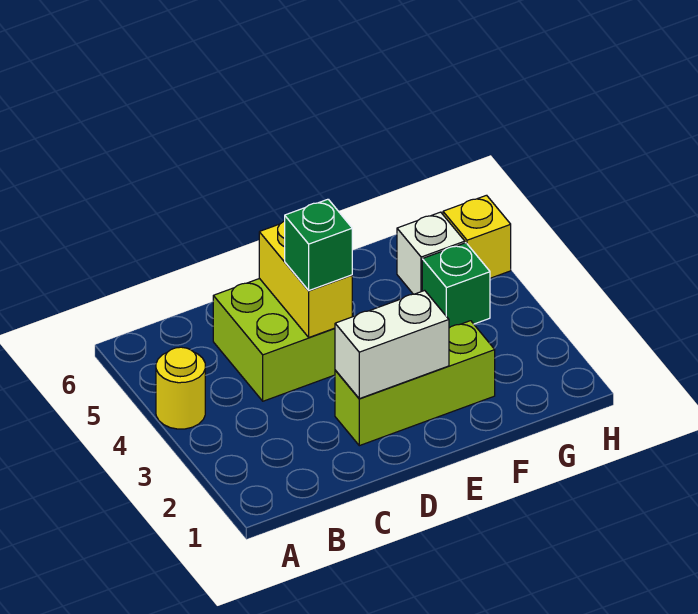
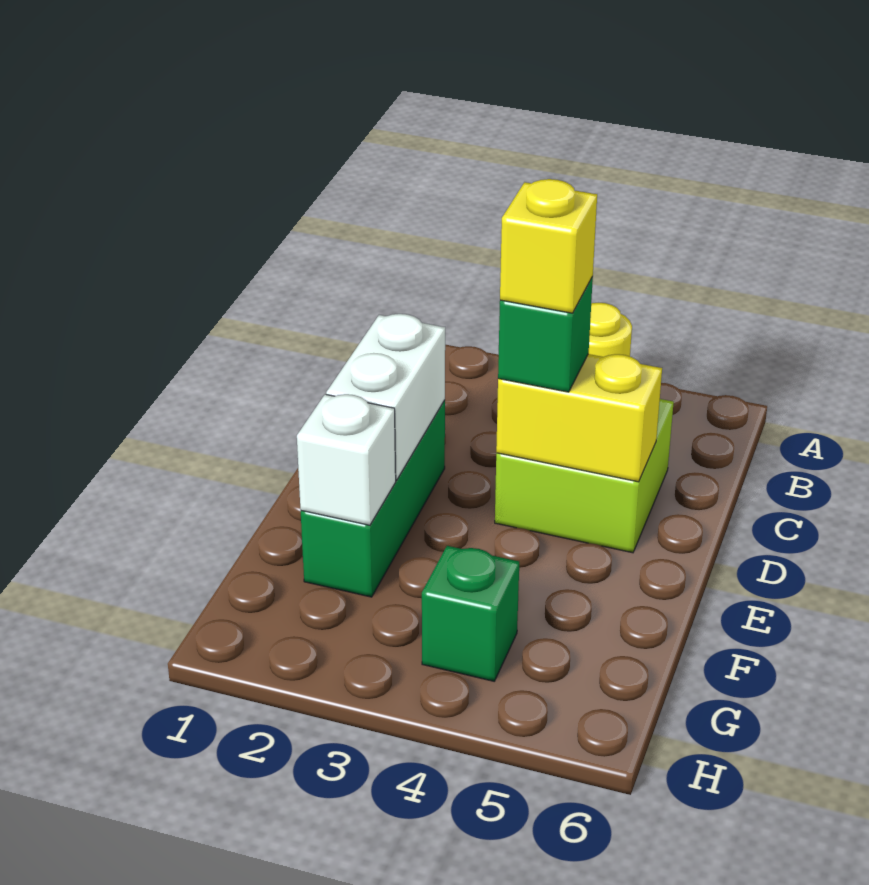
lime 1x3 brick [335,321,495,446] -> green 1x3 brick [301,400,445,597]
white 1x1 brick [397,212,465,294] -> white 1x1 brick moved to [297,394,396,525]
yellow 1x1 brick [443,195,511,278] -> yellow 1x1 brick moved to [500,179,597,313]

